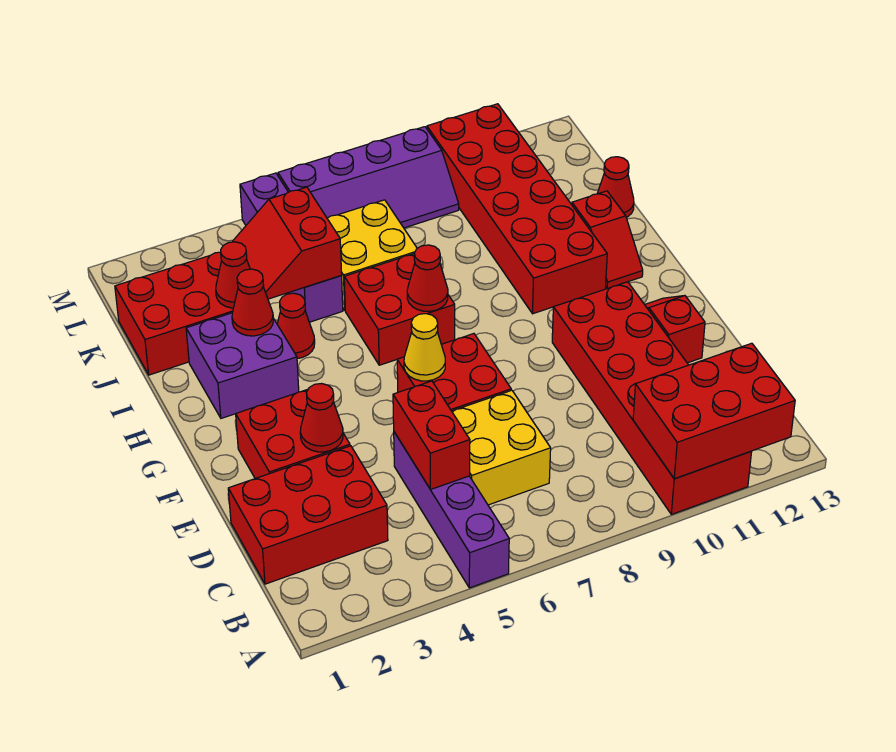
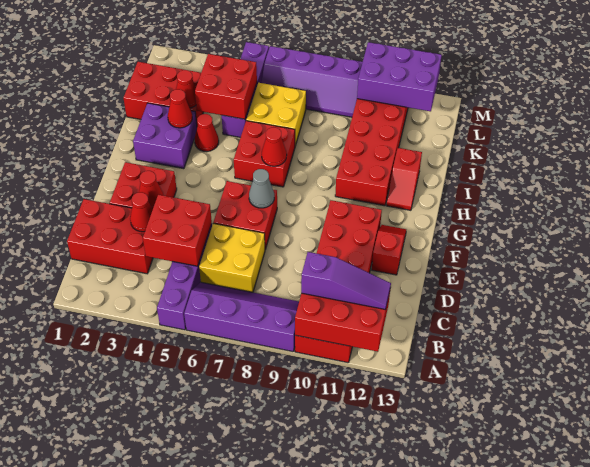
none -> purple 2x4 slope [184,282,299,352]
none -> purple 1x3 slope [301,252,391,310]
red 1x2 brick [393,381,470,490] -> red 2x2 brick [143,195,212,266]
yellow 1x1 cone [404,314,445,381] -> none
none -> grey 1x1 cone [249,169,274,208]
red 2x2 slope [233,187,342,299] -> red 2x2 brick [195,54,257,119]
red 1x1 cone [597,157,634,217] -> red 1x1 cone moved to [130,192,153,232]
none -> purple 2x3 brick [357,42,442,111]

